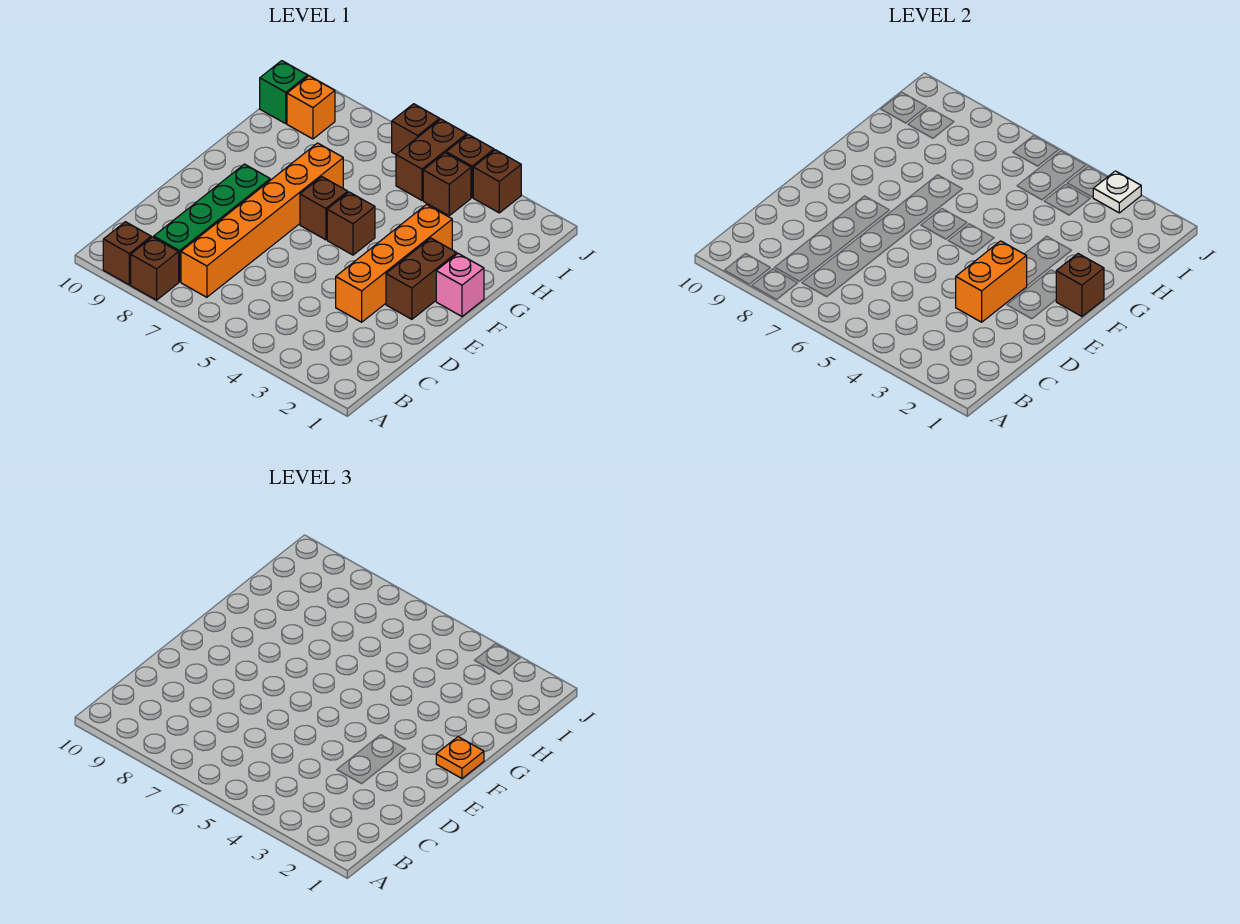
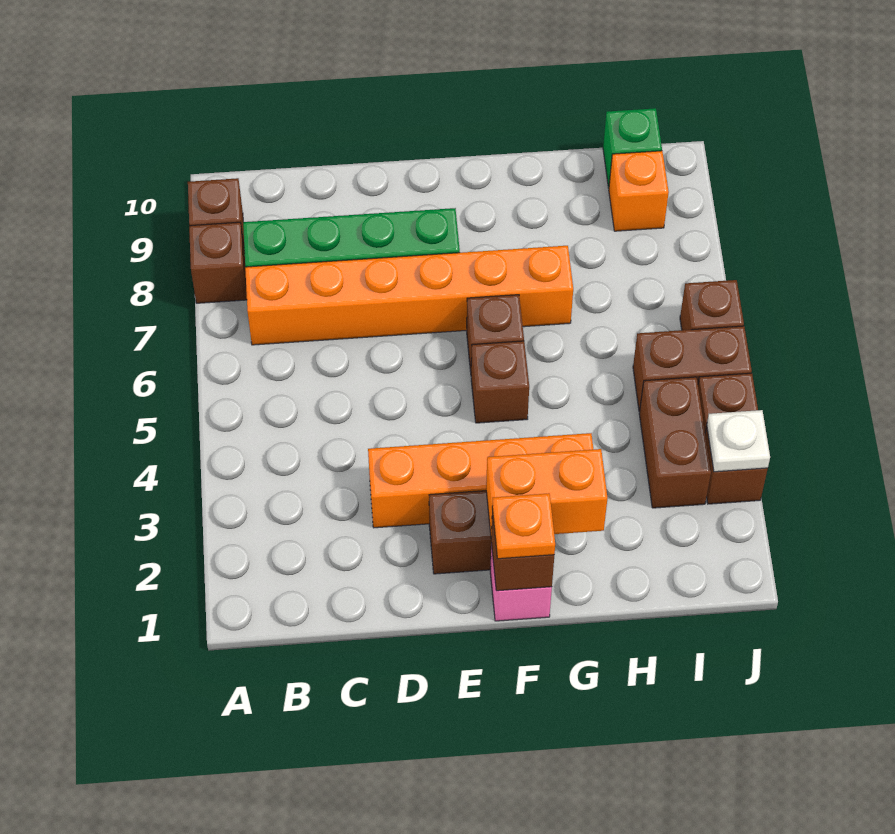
orange 1x2 brick [956,241,1027,322] -> orange 1x2 brick moved to [486,449,607,536]
brown 1x1 brick [423,153,471,216] -> brown 1x2 brick [639,377,711,508]

